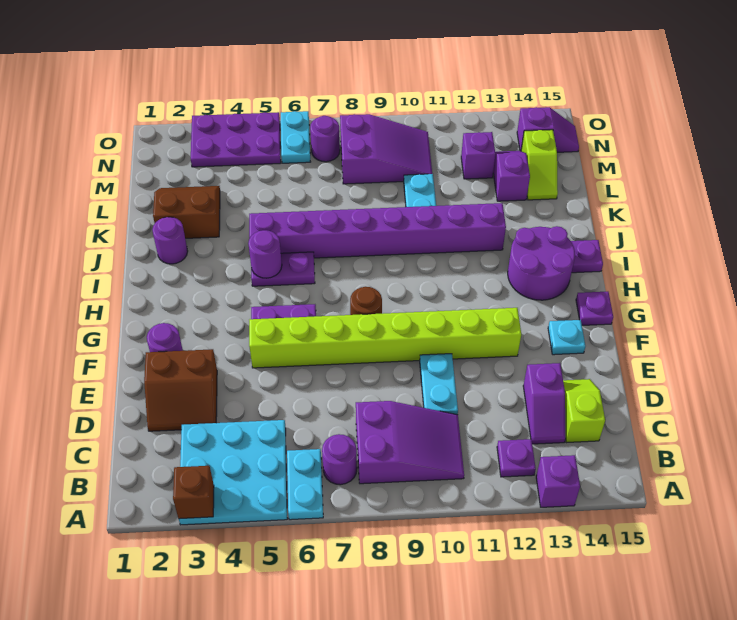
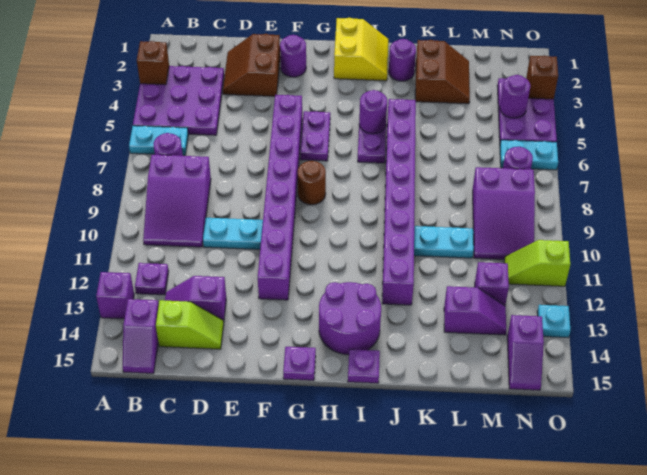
cyan 3x3 plate [179,420,287,525] -> purple 3x3 plate [133,66,224,135]
none -> purple 1x2 slope [123,299,159,373]
lime 1x8 brick [249,308,521,368] -> purple 1x8 brick [258,95,302,300]
cyan 1x1 plate [548,320,585,355] -> cyan 1x1 plate moved to [537,305,571,338]
none -> yellow 2x2 slope [334,18,388,81]
lime 1x2 slope [521,130,558,200] -> lime 1x2 slope moved to [504,240,570,286]
none -> purple 1x1 round brick [500,75,530,118]
none -> brown 1x1 brick [526,56,558,99]

